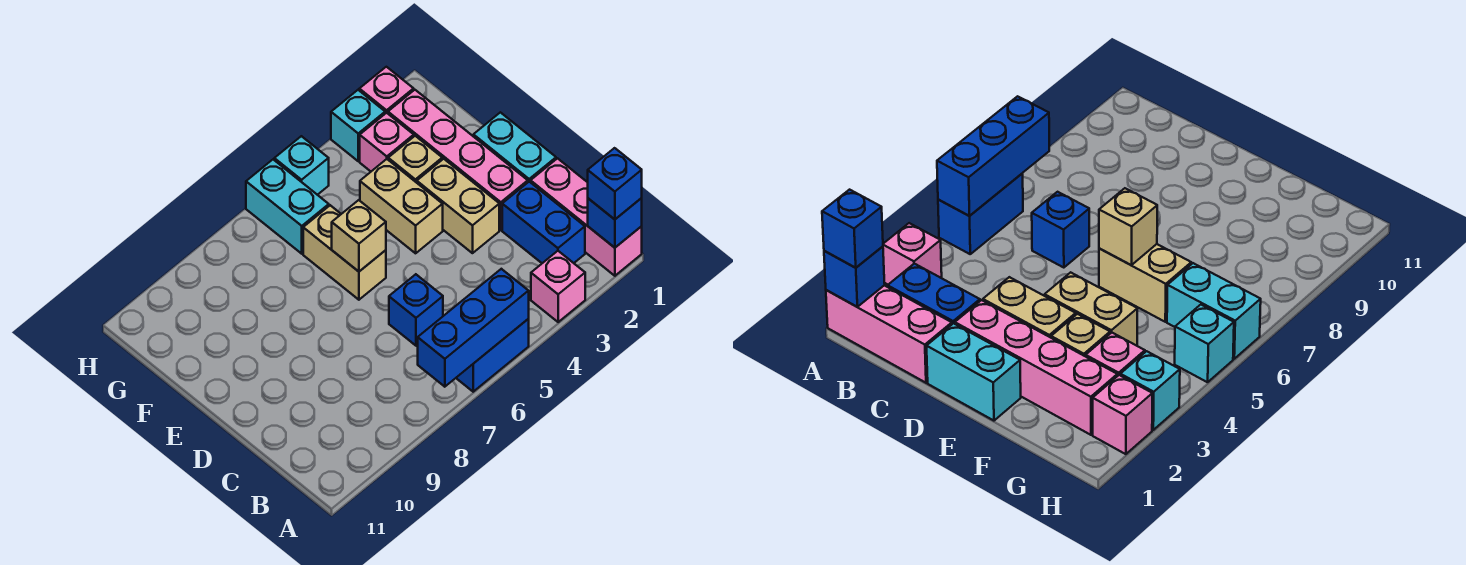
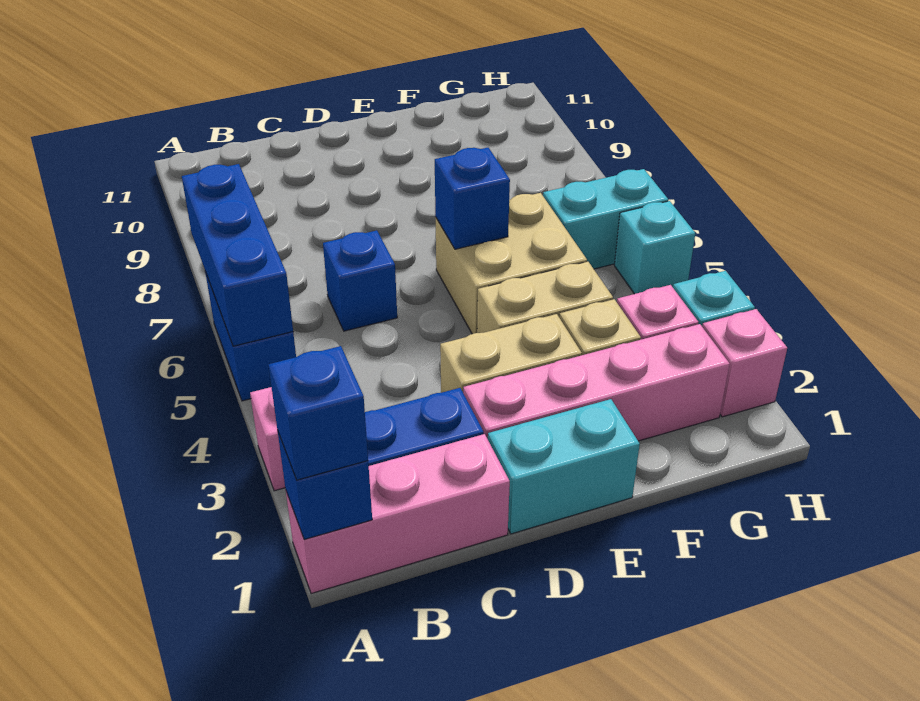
tan 1x2 brick [303,205,386,300] -> tan 2x2 brick [435,193,587,334]
tan 1x1 brick [332,200,386,271] -> blue 1x1 brick [435,148,510,249]

